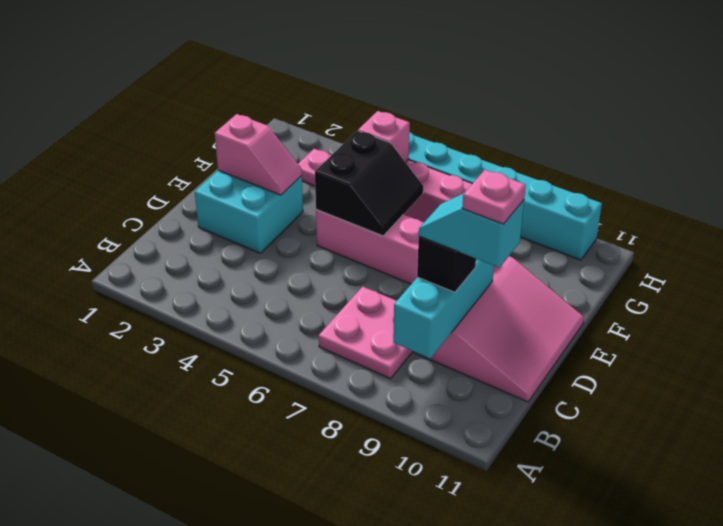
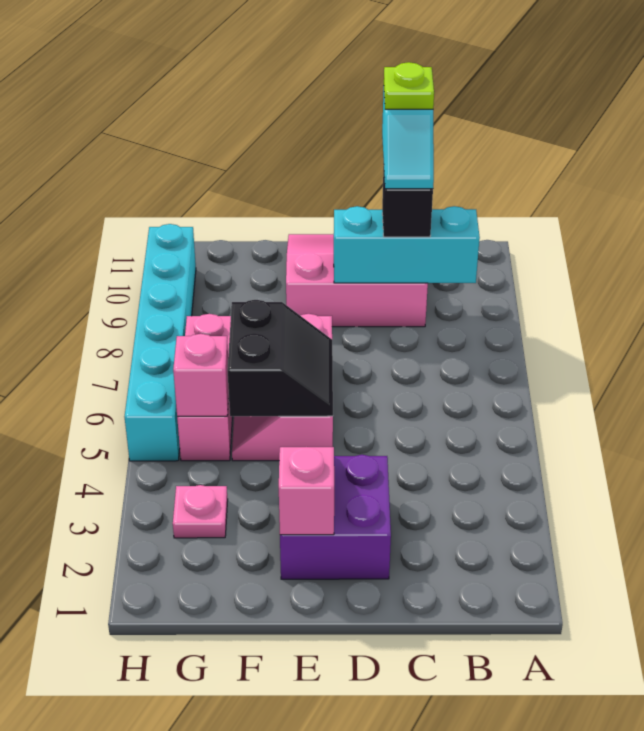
pink 2x2 plate [319,287,413,379] -> none
pink 1x1 plate [462,170,526,224] -> lime 1x1 plate [384,62,434,109]
cyan 2x2 brick [195,170,303,253] -> purple 2x2 brick [280,455,391,579]
black 2x2 slope [315,131,423,236] -> black 2x2 slope turned to [228,300,333,417]

